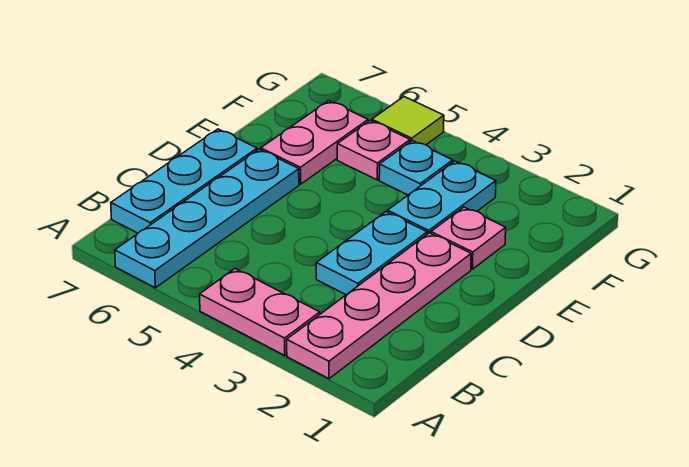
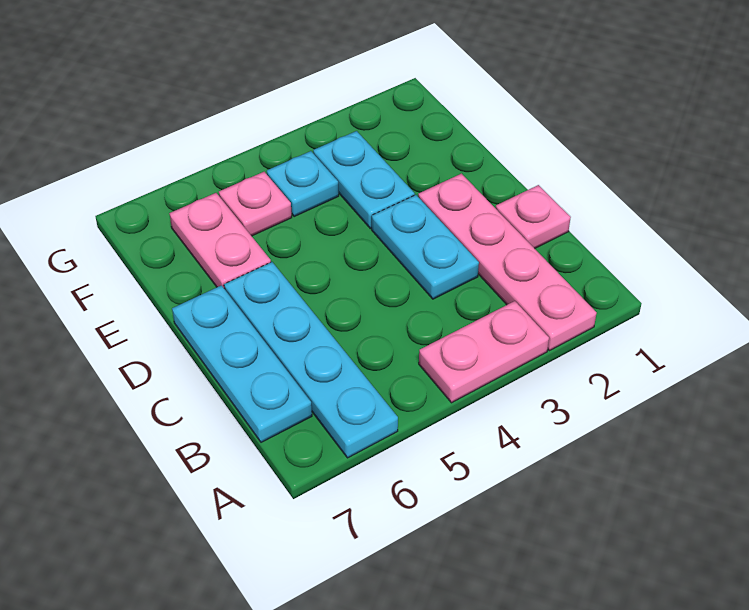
pink 1x1 plate [431,207,506,269] -> pink 1x1 plate moved to [496,185,571,249]
lime 1x1 tile [372,97,444,145] -> none

